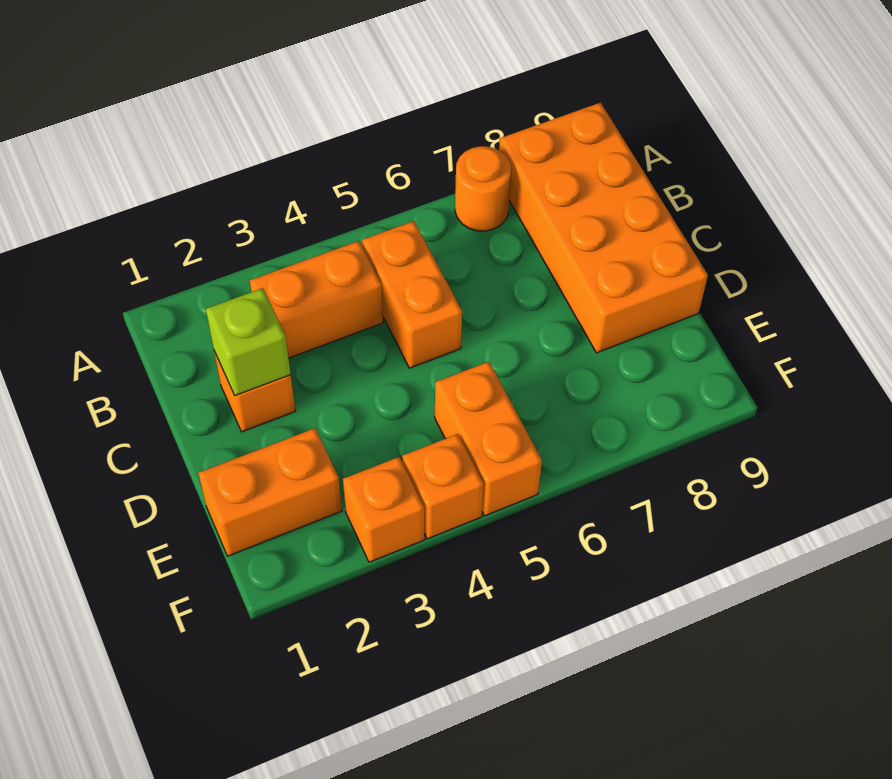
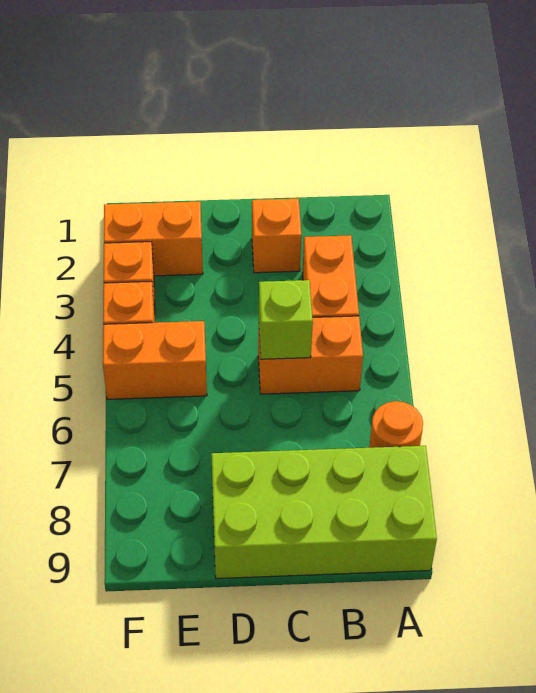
orange 2x4 brick [499,103,708,353] -> lime 2x4 brick [211,446,437,579]
lime 1x1 brick [206,288,291,396] -> lime 1x1 brick moved to [259,280,313,359]
orange 1x2 brick [198,428,342,556] -> orange 1x2 brick turned to [104,202,203,276]

